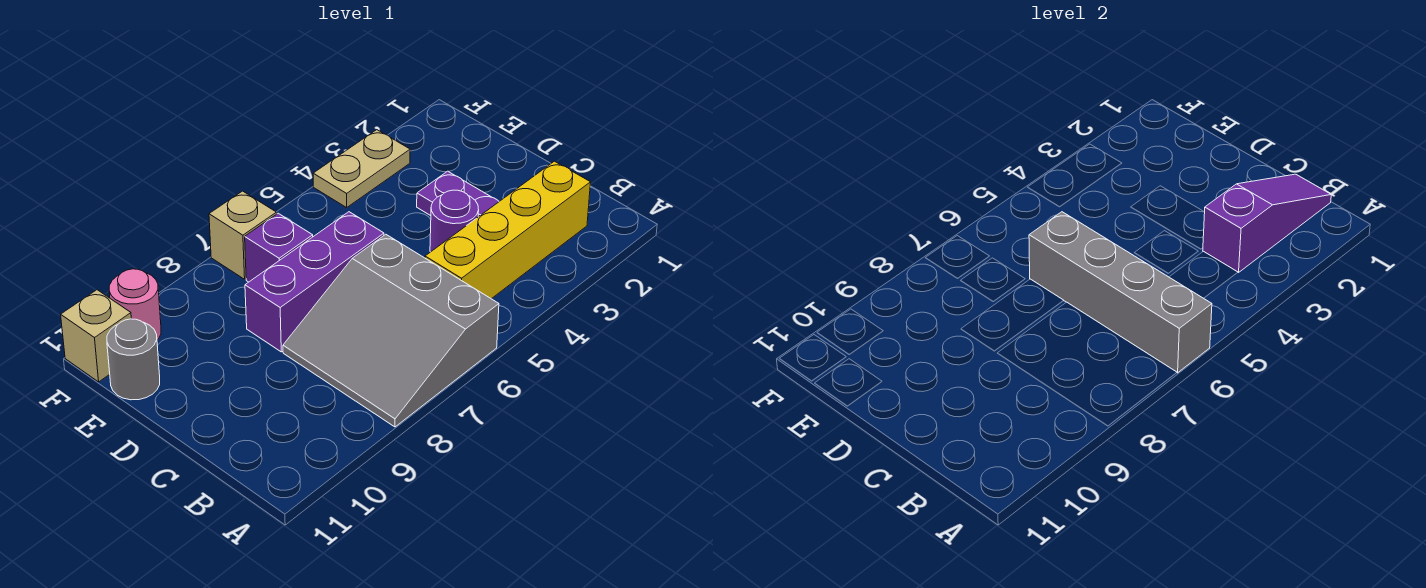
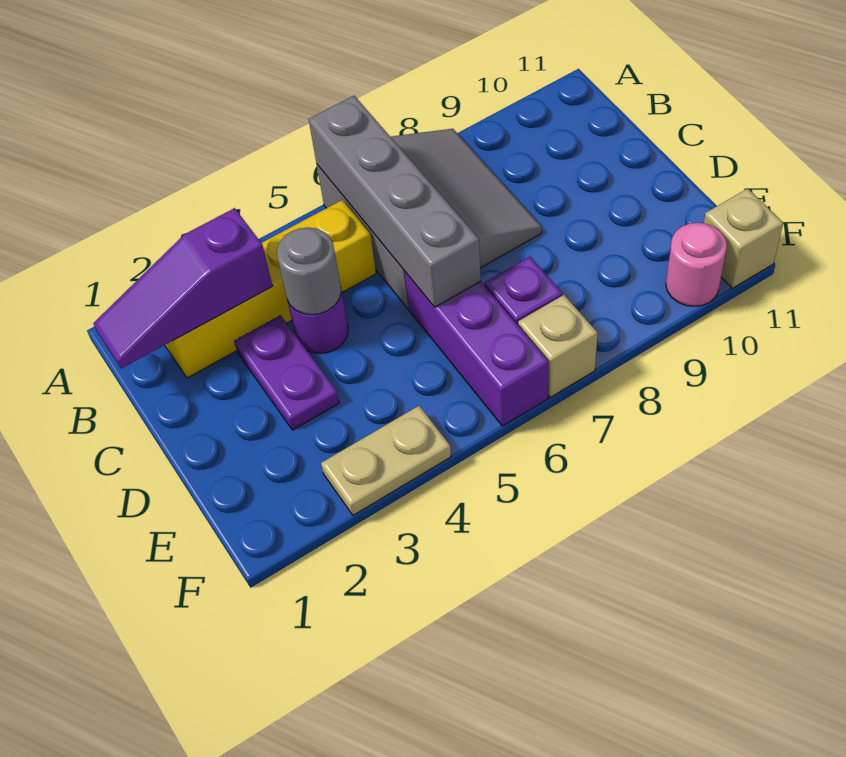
purple 1x3 brick [245,212,384,352] -> purple 1x3 brick turned to [405,272,549,426]
grey 1x1 round brick [107,319,160,400] -> grey 1x1 round brick moved to [277,227,341,315]

